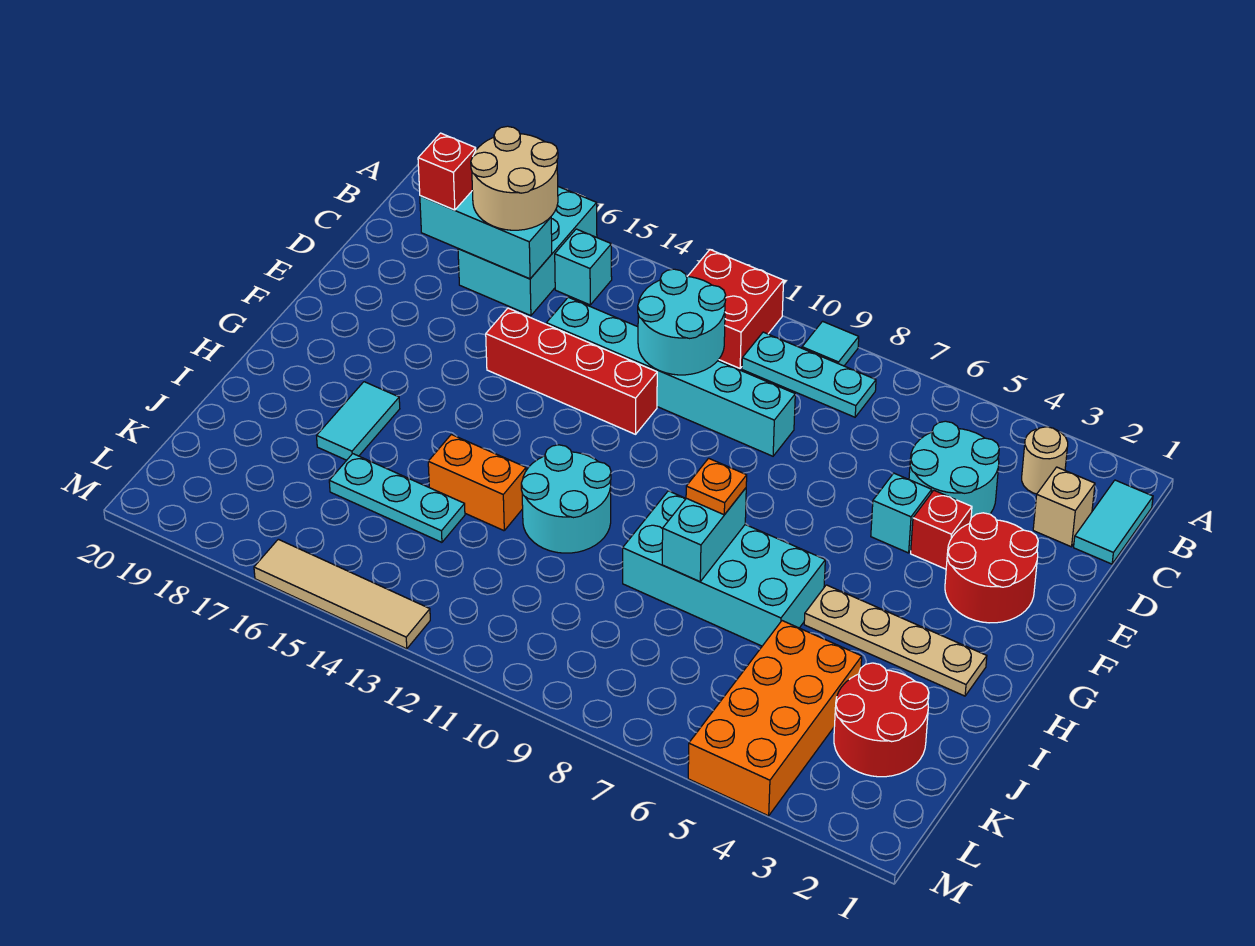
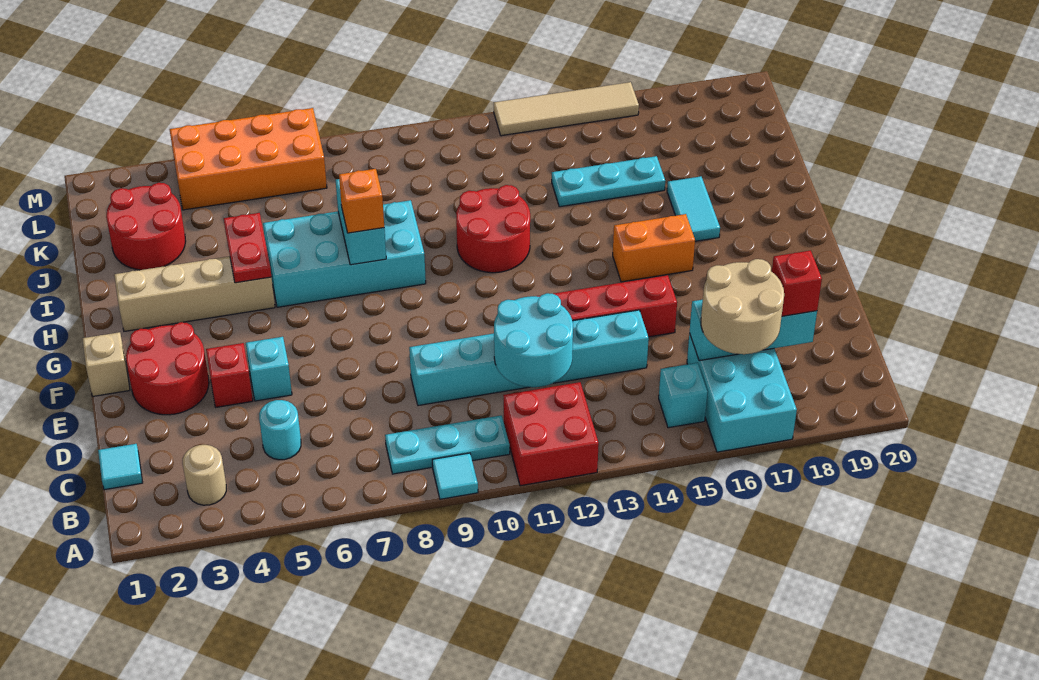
cyan 1x2 tile [1074,480,1153,564] -> cyan 1x1 tile [98,444,143,490]
tan 1x1 brick [1033,467,1095,547] -> tan 1x1 brick moved to [82,332,130,396]
cyan 2x2 round brick [909,421,999,518] -> cyan 1x1 round brick [259,400,301,460]
tan 1x4 plate [804,585,987,696] -> tan 1x4 brick [114,256,275,331]
none -> red 1x2 plate [224,213,271,283]
orange 1x1 plate [686,458,747,515] -> orange 1x1 brick [339,169,384,233]
cyan 2x2 round brick [521,445,611,553] -> red 2x2 round brick [456,185,530,273]
orange 1x2 brick [428,434,526,531] -> orange 1x2 brick moved to [613,214,695,282]
orange 2x4 brick [688,621,862,816] -> orange 2x4 brick turned to [169,108,327,210]

